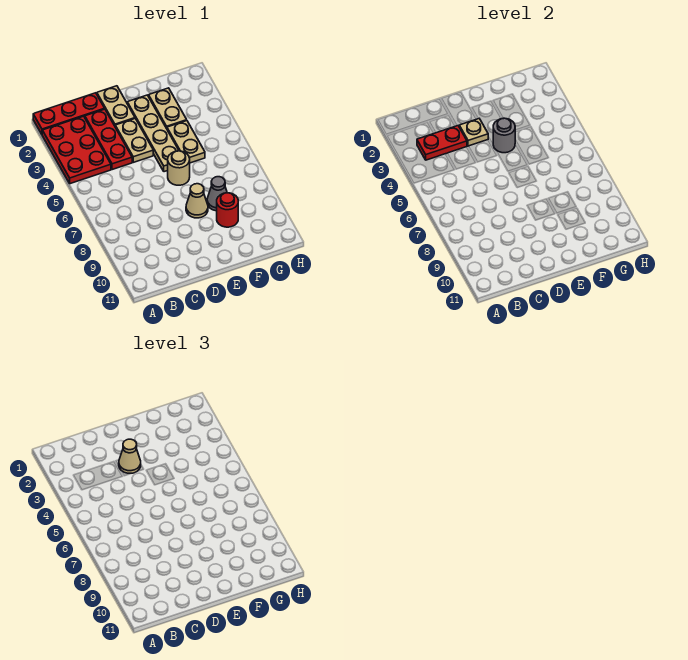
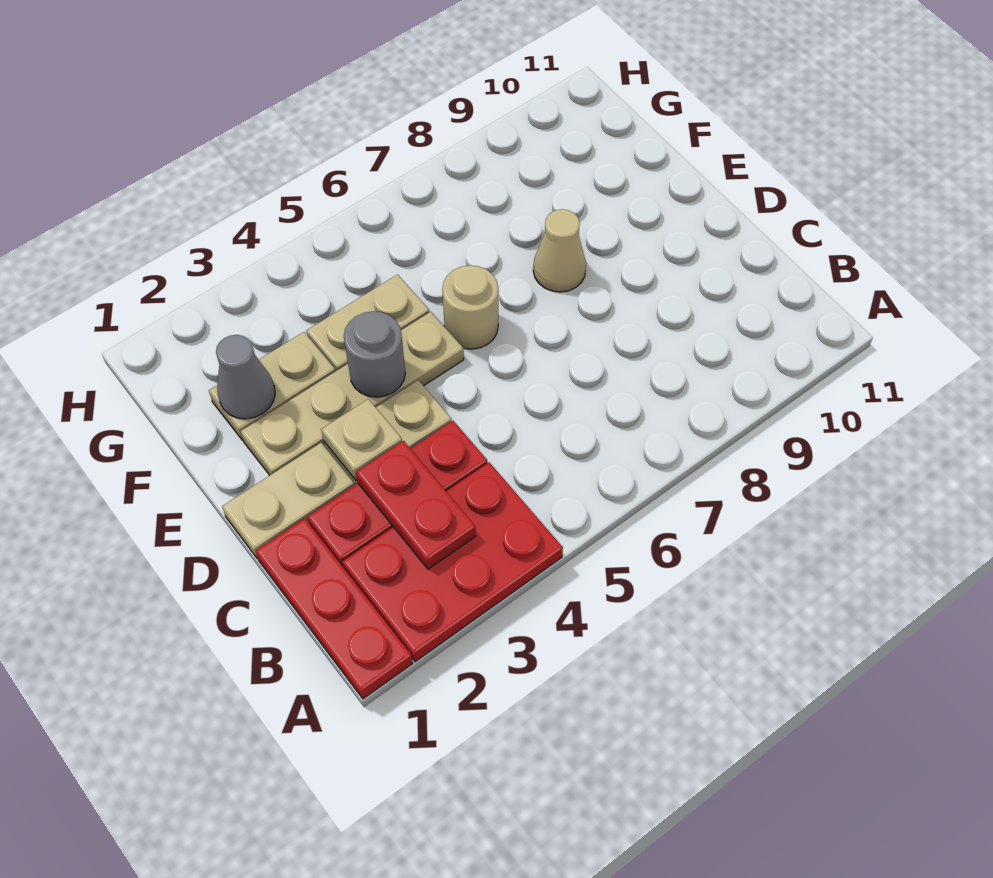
tan 1x1 cone [118,439,141,473] -> none
grey 1x1 cone [207,177,227,211] -> grey 1x1 cone moved to [216,335,275,419]
red 1x1 round brick [217,193,238,227] -> none

